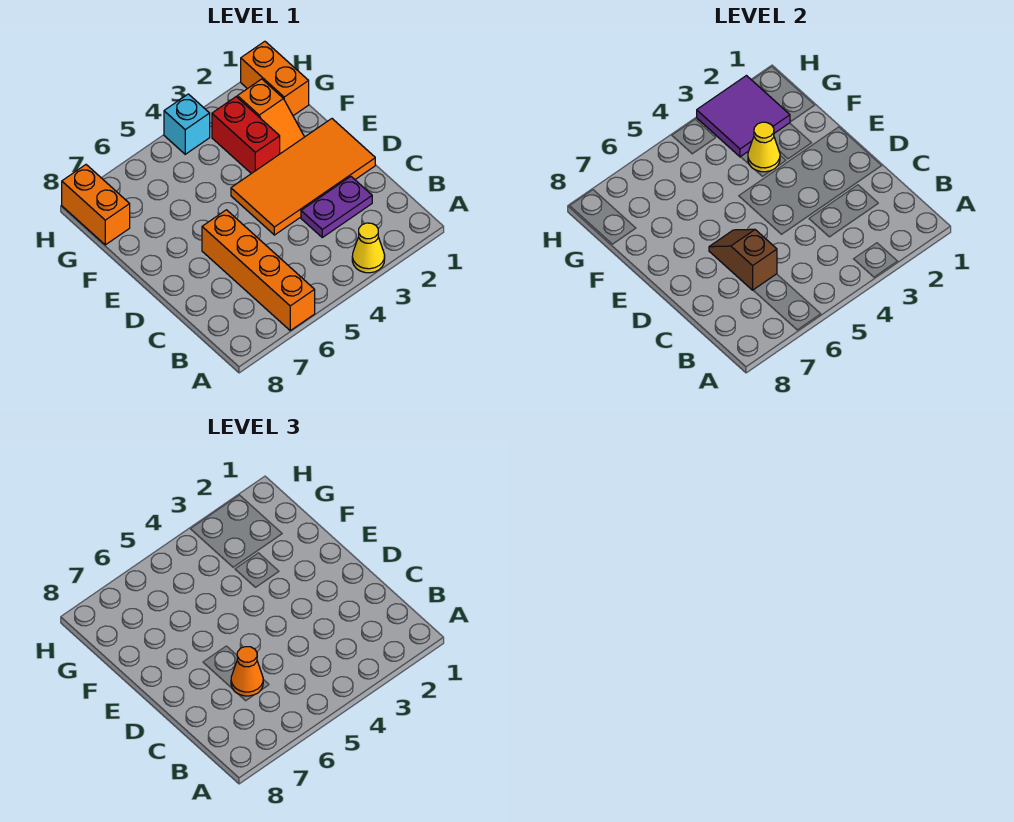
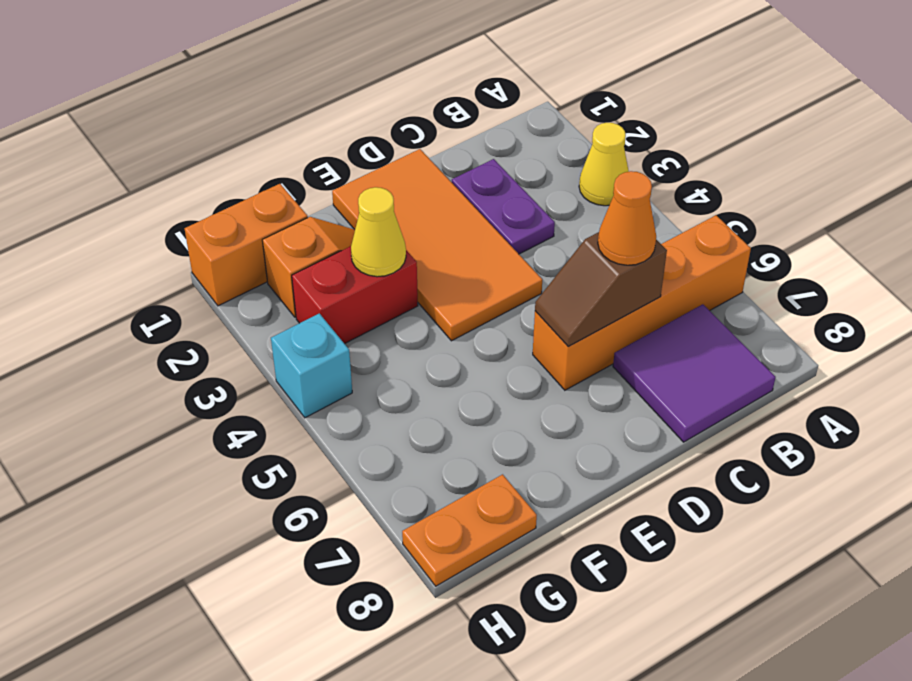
purple 2x2 tile [697,76,790,157] -> purple 2x2 tile moved to [613,304,776,442]
orange 1x2 brick [62,165,130,245] -> orange 1x2 plate [402,474,537,586]

